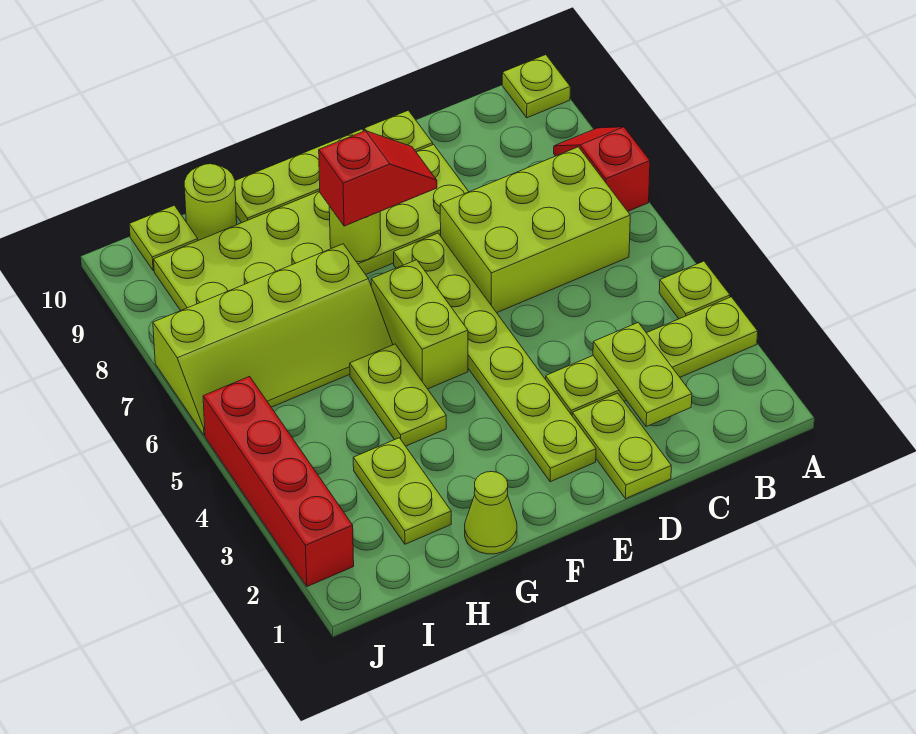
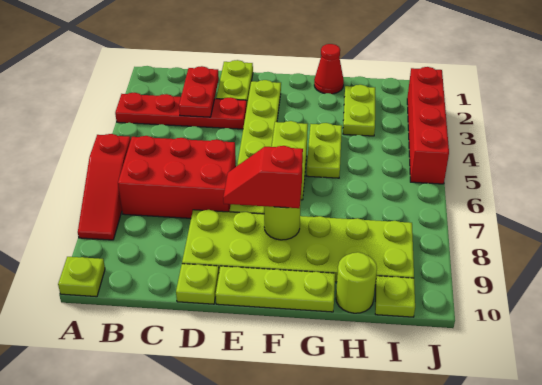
lime 1x4 plate [546,297,758,415] -> red 1x4 plate [115,93,247,129]
lime 1x1 plate [659,261,730,319] -> none
red 1x2 slope [554,127,650,211] -> red 1x3 slope [78,134,131,240]
lime 2x3 brick [440,147,630,313] -> red 2x3 brick [118,136,236,218]
lime 1x2 plate [593,323,692,427] -> red 1x2 plate [179,66,219,117]
lime 1x1 cone [465,472,517,554] -> red 1x1 cone [314,44,344,94]
lime 2x4 slope [153,244,393,435] -> none

